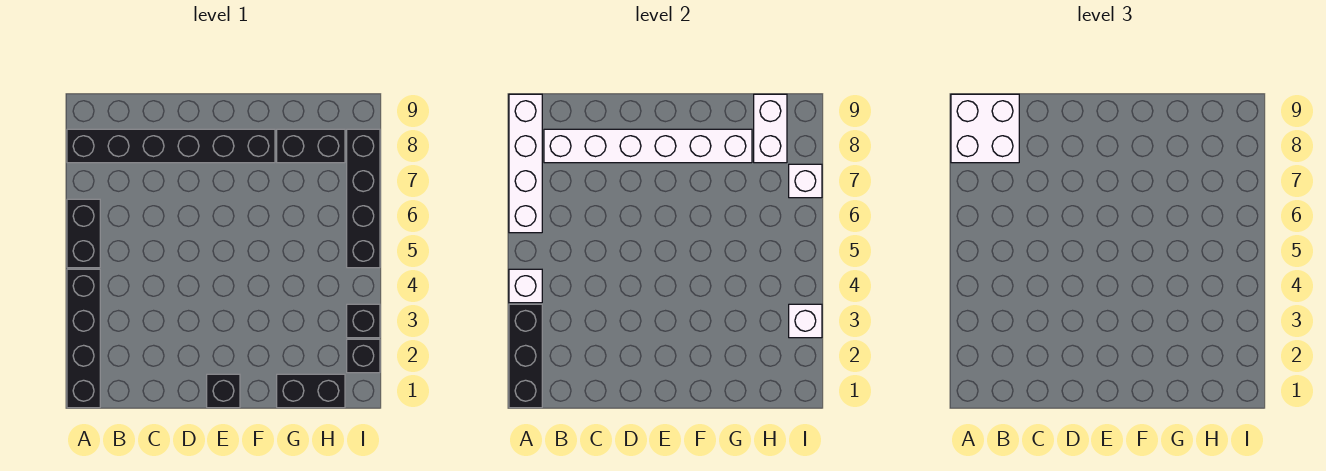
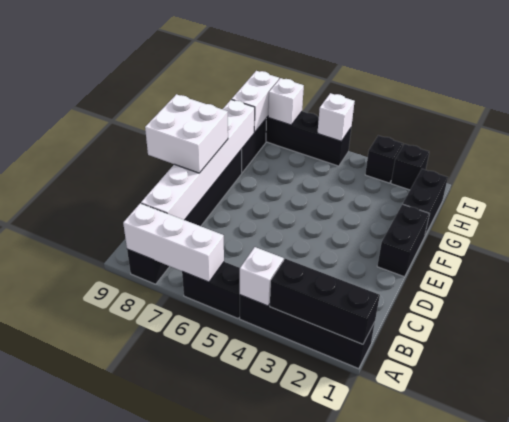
white 1x4 brick [509,94,542,233] -> white 1x3 brick [123,203,224,282]
white 2x2 brick [951,94,1019,163] -> white 2x2 brick moved to [145,94,228,173]
black 1x1 brick [207,374,240,408] -> black 1x2 brick [377,204,429,277]
white 1x2 brick [754,94,787,163] -> white 1x2 brick turned to [232,71,279,132]
white 1x1 brick [789,304,822,338] -> white 1x1 brick moved to [317,93,355,141]

